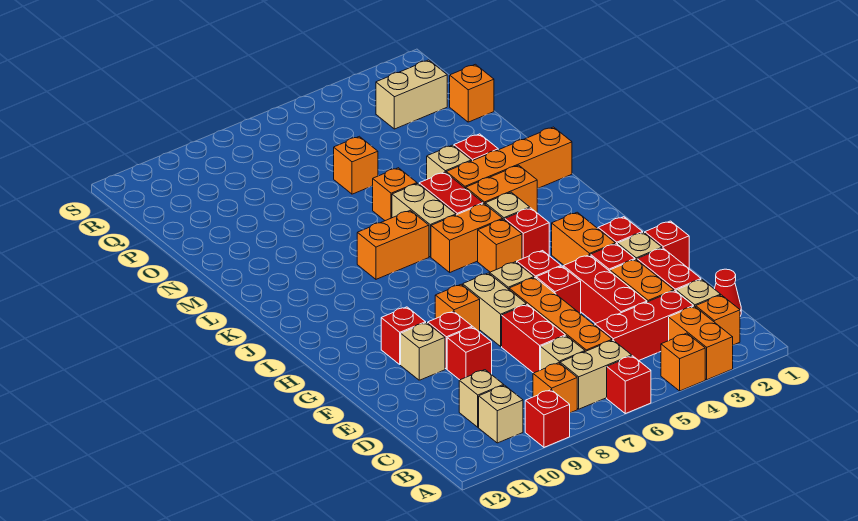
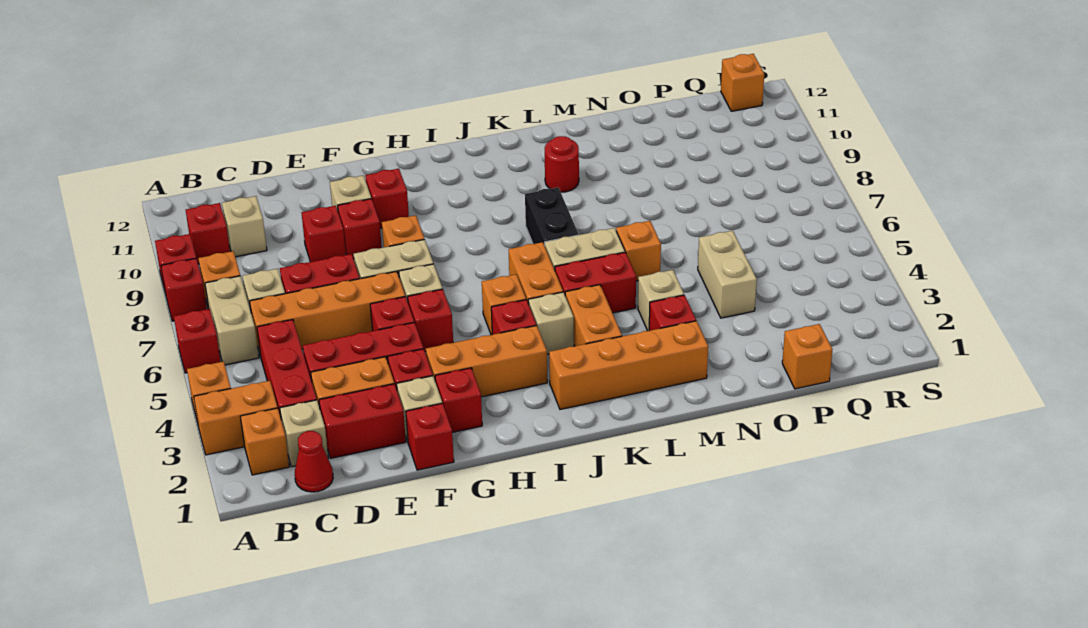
none -> red 1x1 brick [161,258,207,321]
tan 1x1 brick [479,385,523,443] -> red 1x1 brick [186,203,230,264]
orange 1x2 brick [552,212,615,265] -> orange 1x3 brick [426,325,547,397]
orange 1x2 brick [357,210,429,279] -> black 1x2 brick [525,188,578,246]
orange 1x4 brick [446,127,572,189] -> orange 1x4 brick turned to [549,321,708,409]
none -> red 1x1 round brick [545,136,579,192]
orange 1x1 brick [334,136,378,194] -> orange 1x1 brick moved to [721,54,764,111]
tan 1x2 brick [376,60,447,129] -> tan 1x2 brick moved to [698,231,757,318]

